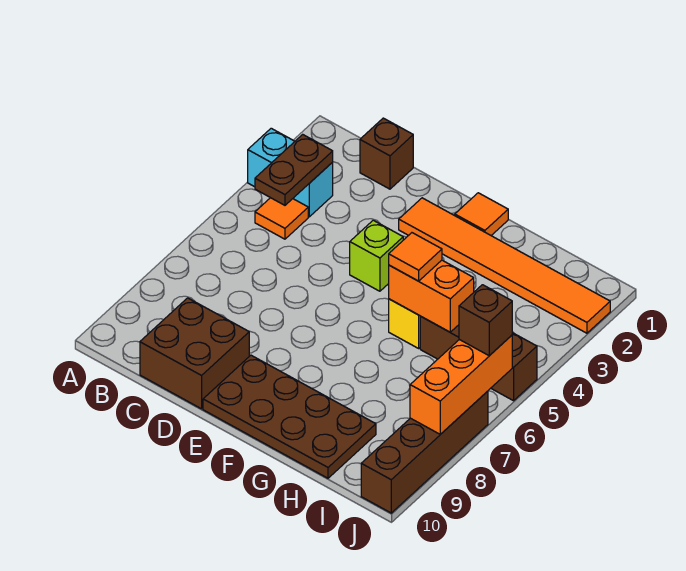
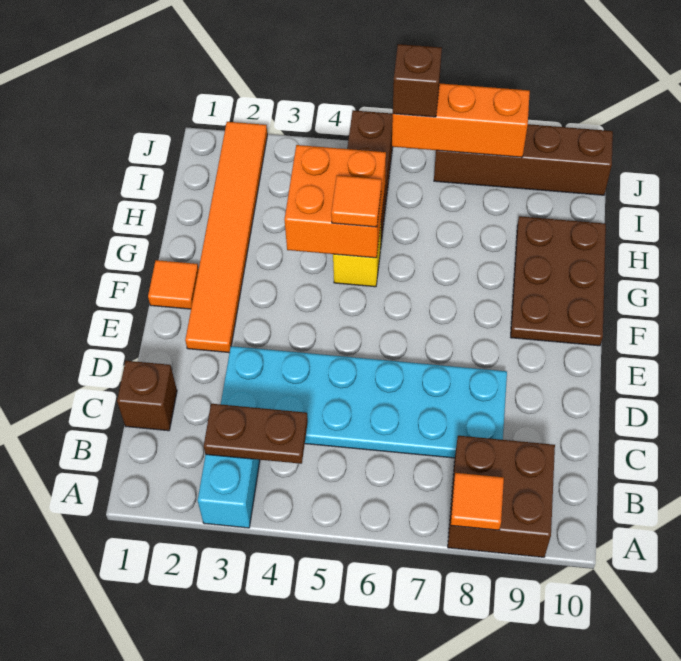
orange 1x1 tile [255,198,308,239] -> orange 1x1 tile moved to [451,473,504,530]
none -> cyan 2x6 plate [221,346,507,458]
brown 2x2 brick [140,298,249,409] -> brown 2x2 brick moved to [448,436,555,557]
lime 1x1 brick [350,220,403,291] -> none
brown 2x4 plate [203,355,376,478] -> brown 2x3 plate [511,216,606,346]
orange 1x2 brick [389,260,474,332] -> orange 2x2 brick [284,145,386,258]

